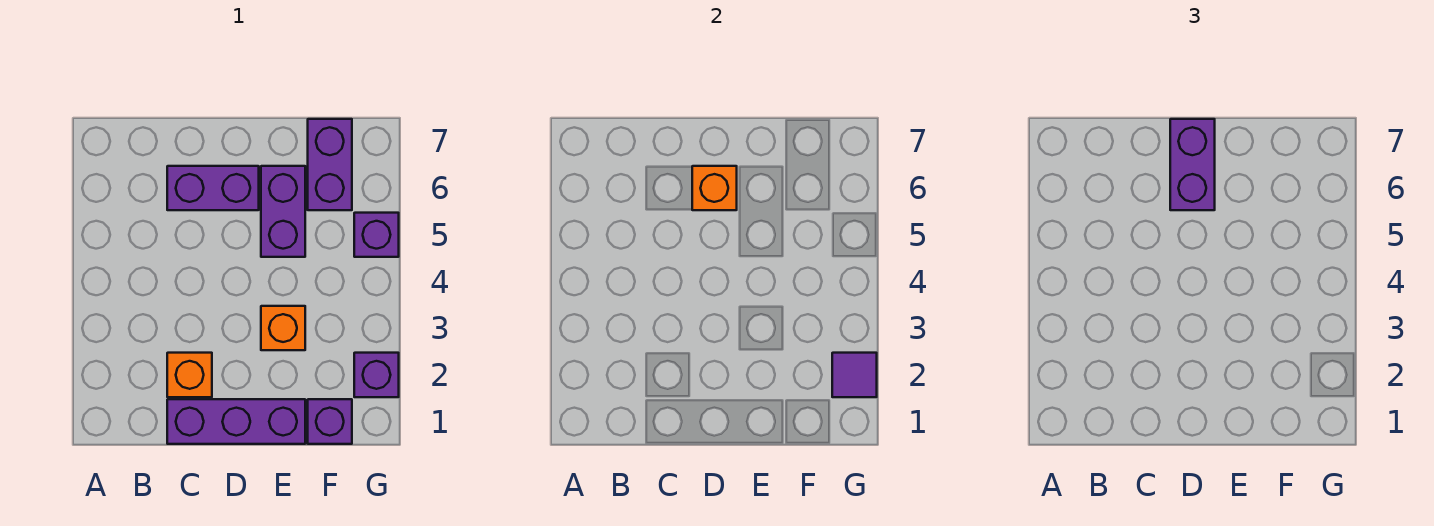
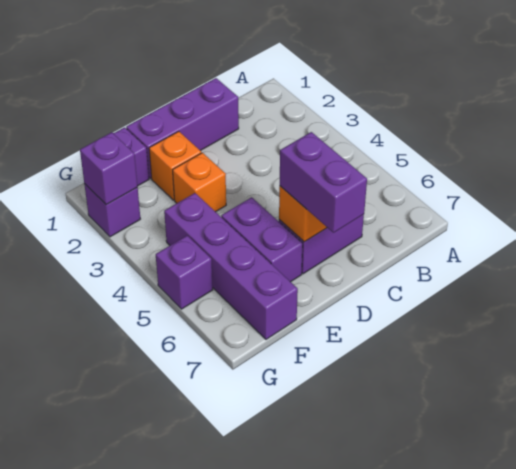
orange 1x1 brick [167,353,212,397] -> orange 1x1 brick moved to [149,131,201,200]
purple 1x2 brick [308,119,352,210] -> purple 1x4 brick [164,193,298,339]
purple 1x1 tile [832,353,877,397] -> purple 1x1 brick [80,132,138,205]

